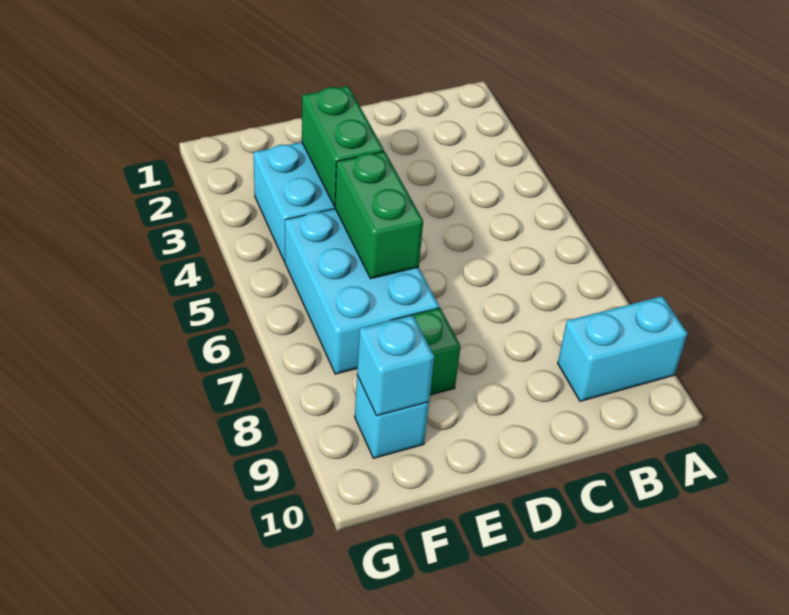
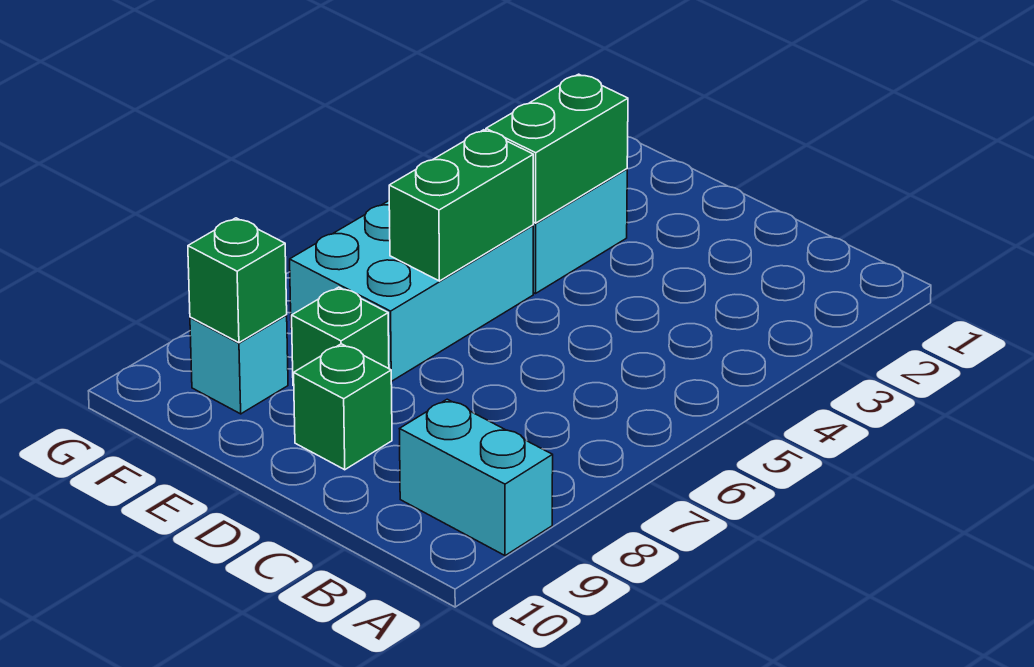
none -> green 1x1 brick [294,344,392,470]
cyan 1x1 brick [357,315,434,416] -> green 1x1 brick [188,218,287,343]

